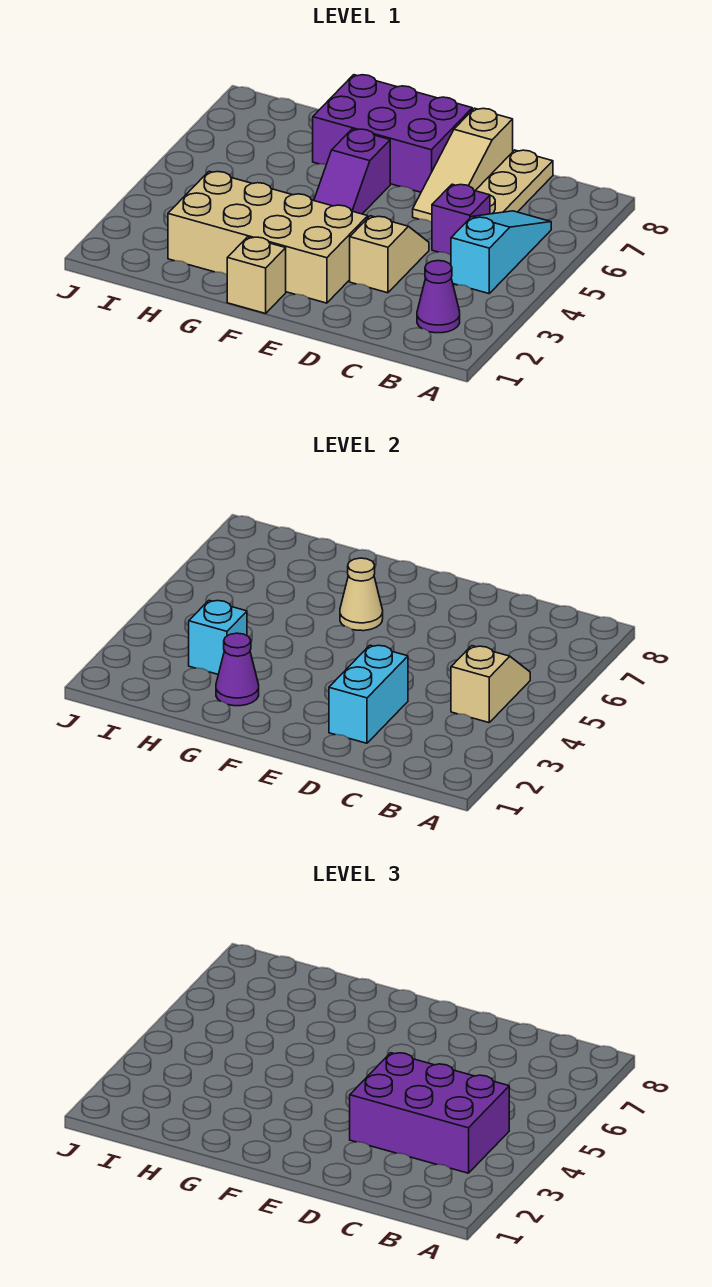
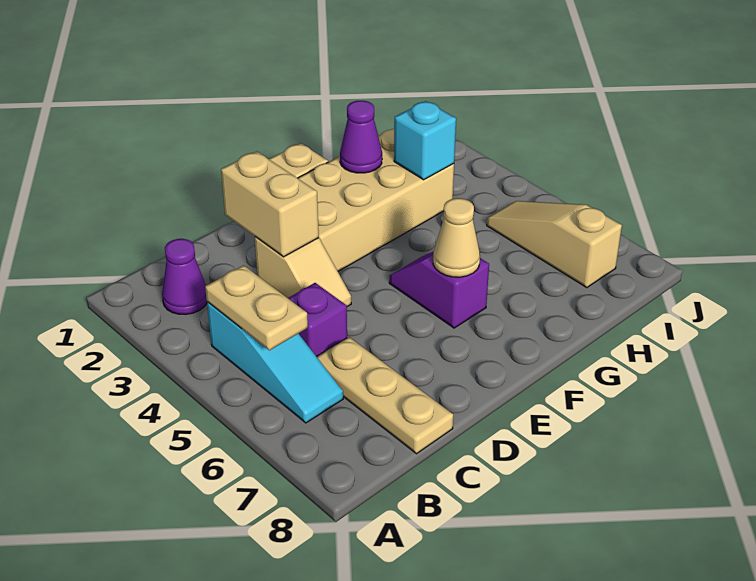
purple 2x3 brick [350,1053,509,1173] -> none
tan 1x2 slope [451,646,530,723] -> tan 1x2 plate [205,265,308,350]
cyan 1x2 brick [329,645,408,743] -> tan 1x2 brick [221,151,319,257]
tan 1x3 slope [413,108,513,222] -> tan 1x3 slope moved to [487,201,622,288]
purple 2x3 brick [313,75,472,192] -> none

